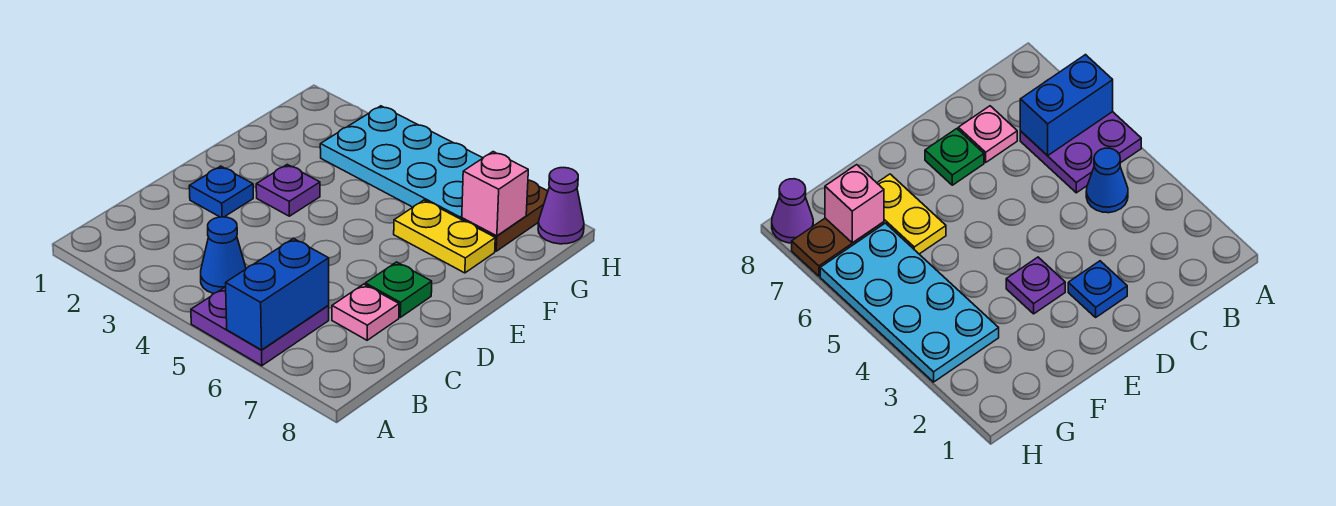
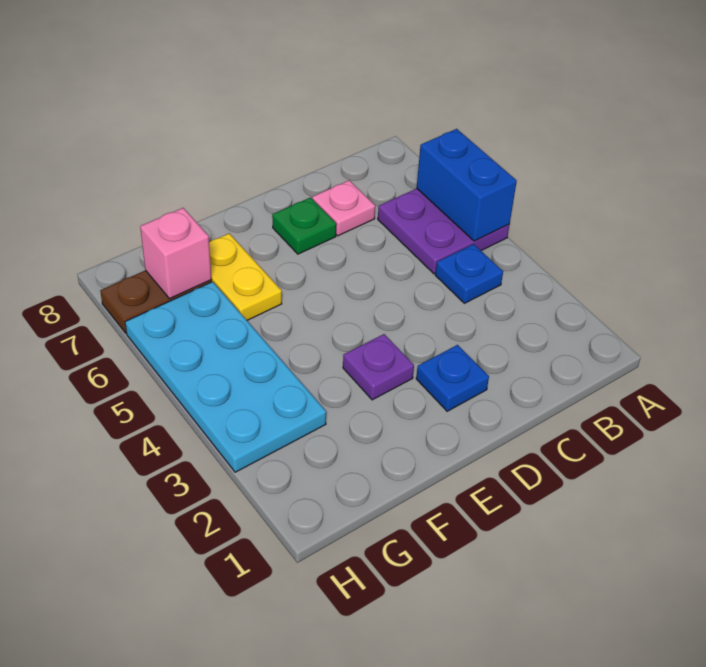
blue 1x2 brick [226,238,329,350] -> blue 1x2 brick turned to [417,129,517,241]
blue 1x1 cone [201,217,246,294] -> blue 1x1 plate [435,244,503,303]
purple 1x1 cone [538,168,584,244] -> none

